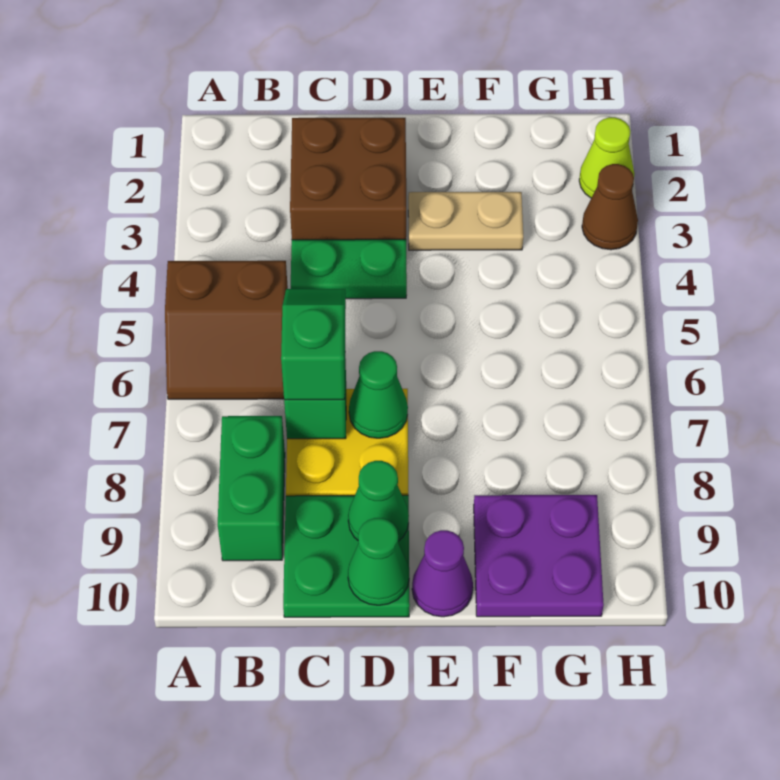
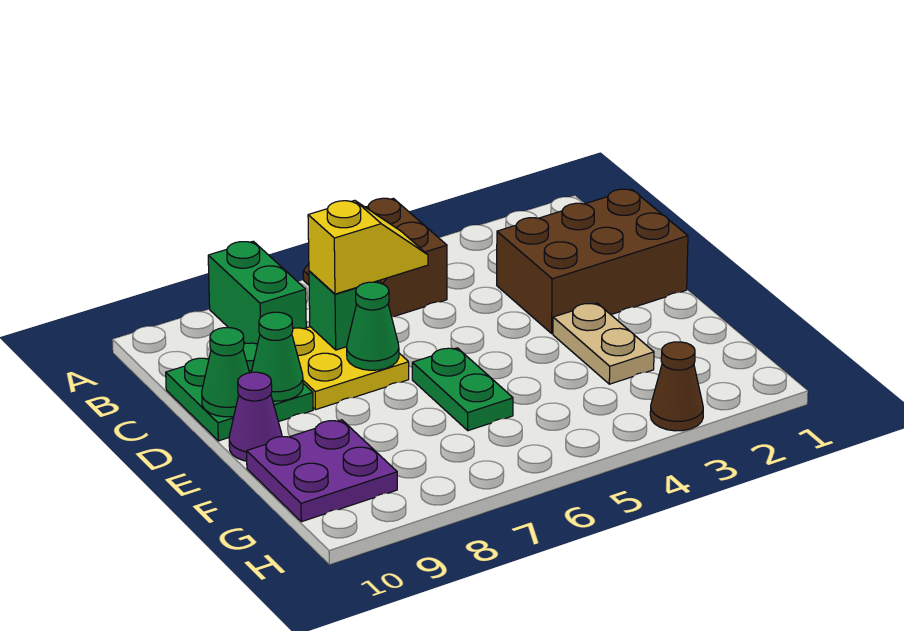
green 1x2 brick [218,416,285,561] -> green 1x2 brick turned to [208,241,306,344]
brown 2x2 brick [290,118,406,240] -> brown 2x3 brick [497,189,688,333]
green 1x2 plate [291,239,407,299] -> green 1x2 plate moved to [412,348,513,431]
green 1x2 slope [281,289,346,400] -> yellow 1x2 slope [308,200,428,294]
lime 1x1 cone [579,117,634,198] -> none

